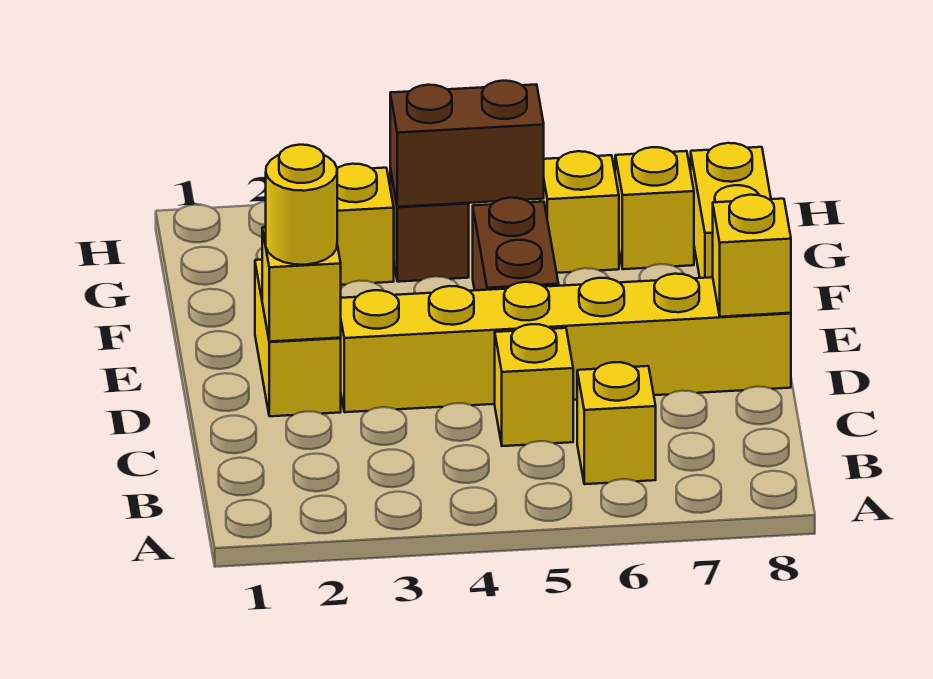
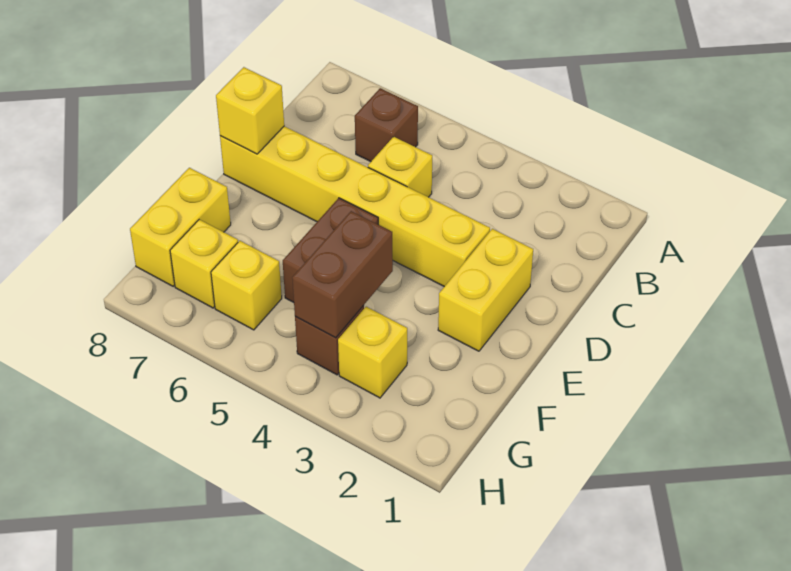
yellow 1x1 brick [577,362,656,484] -> brown 1x1 brick [355,88,418,162]
yellow 1x1 brick [262,227,341,342] -> none
yellow 1x1 round brick [266,145,337,265] -> none
brown 1x2 brick [390,81,544,207] -> brown 1x2 brick turned to [292,211,393,338]

